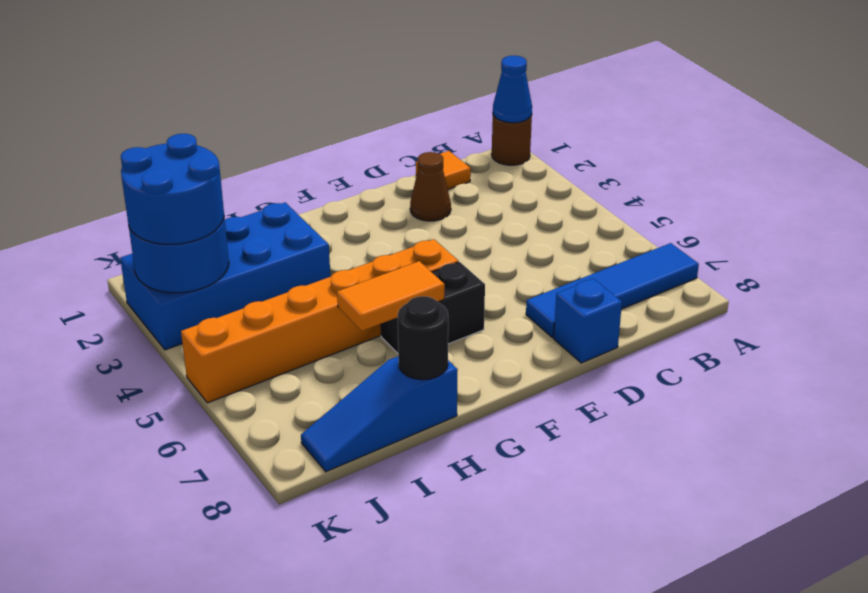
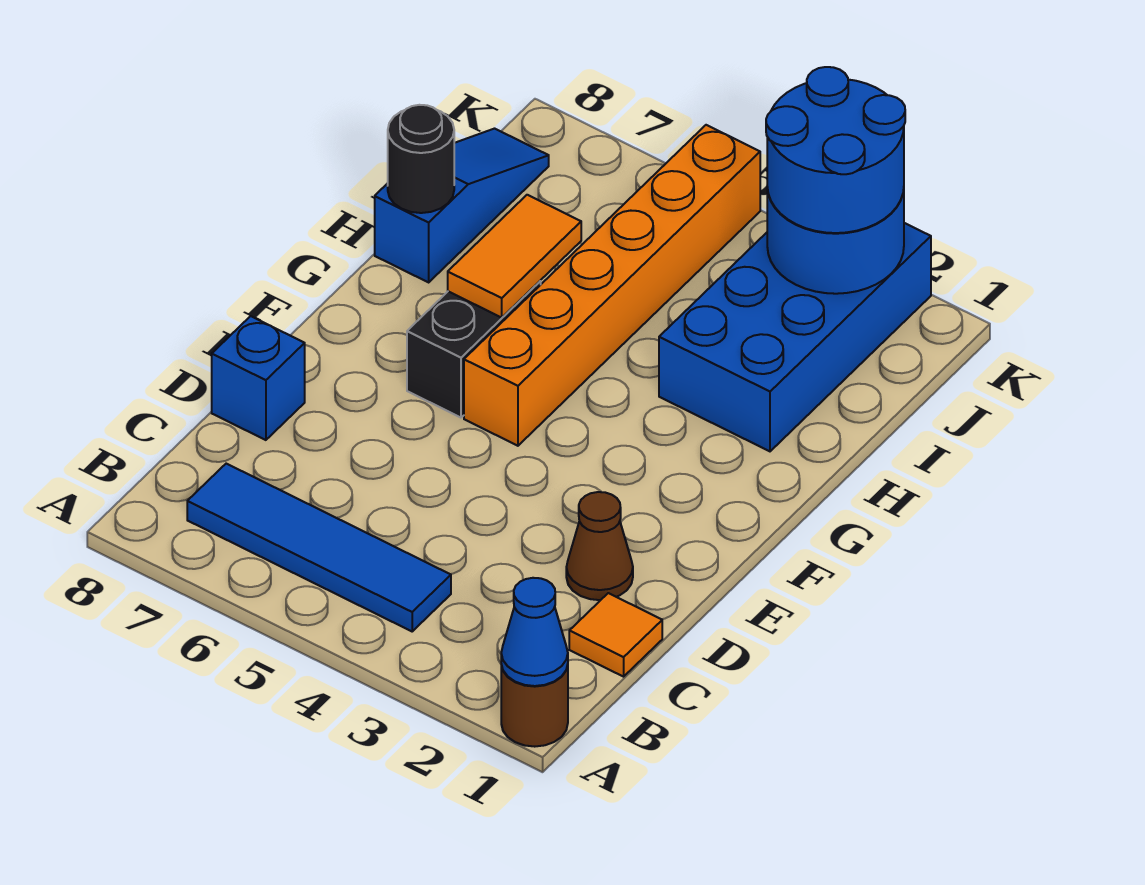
blue 1x4 tile [526,243,699,338] -> blue 1x4 tile turned to [187,464,451,631]

